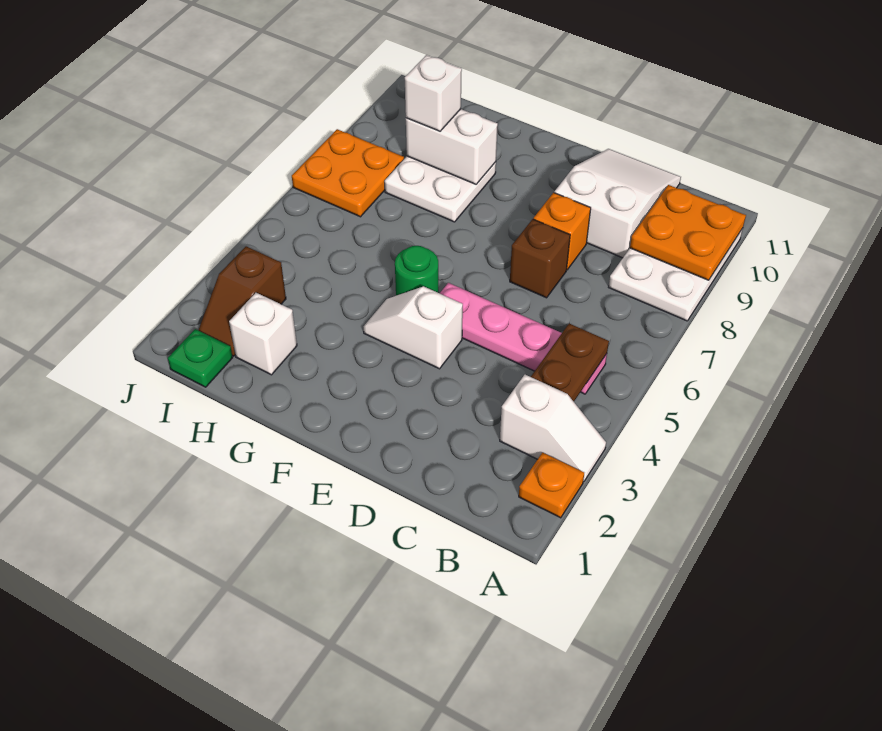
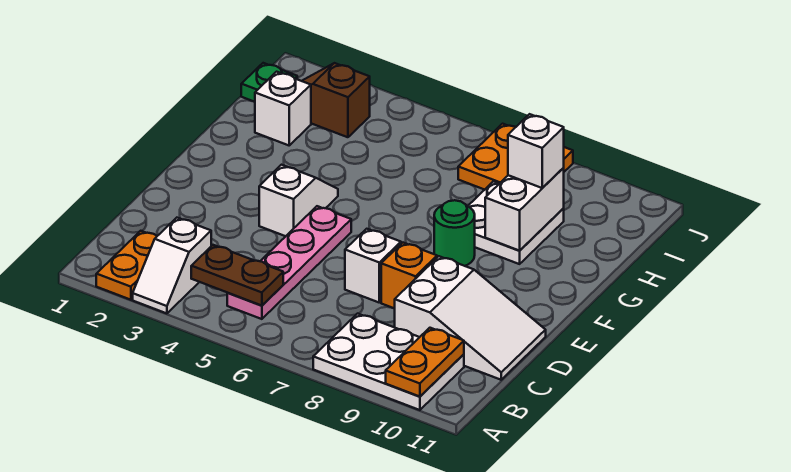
orange 1x1 plate [519,453,584,518] -> orange 1x2 plate [96,231,157,300]
orange 2x2 plate [630,185,746,280] -> orange 1x2 plate [386,328,464,397]
brown 1x1 brick [510,219,570,298] -> white 1x1 brick [345,229,401,302]
green 1x1 round brick [395,246,438,296] -> green 1x1 round brick moved to [434,200,475,266]

